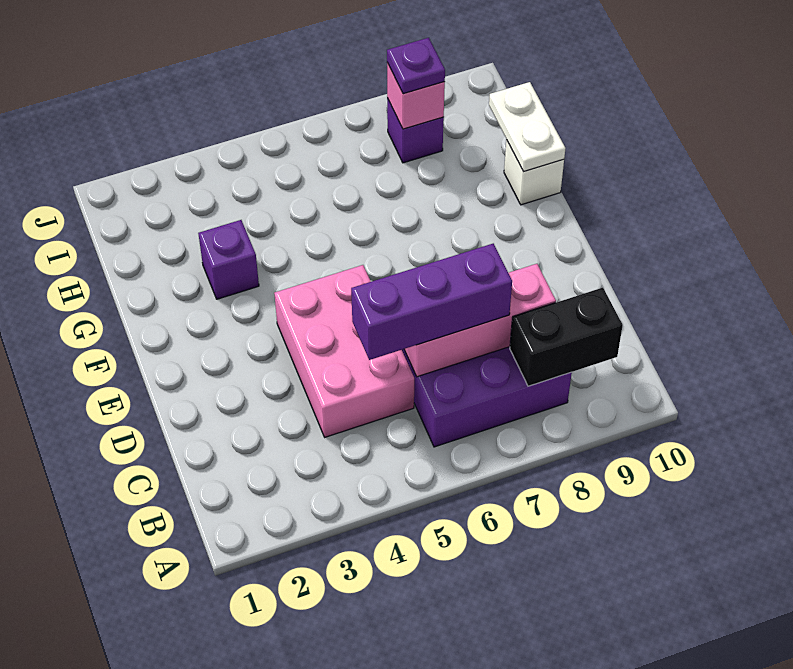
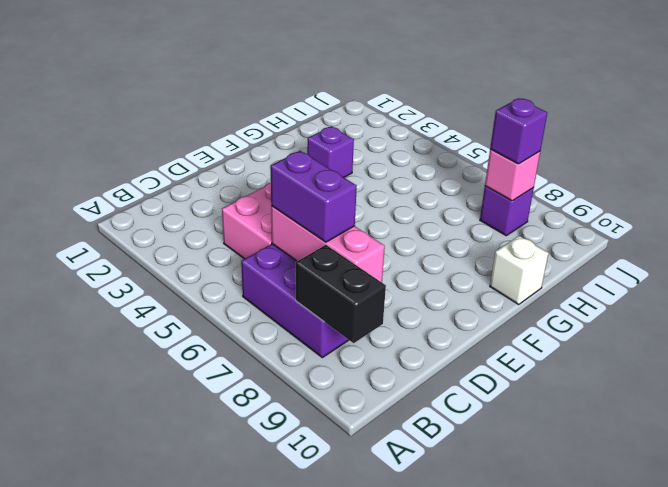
purple 1x3 brick [351,244,512,360] -> purple 1x2 brick [271,151,357,242]
white 1x2 plate [489,82,566,172] -> none
purple 1x1 plate [387,38,445,94] -> purple 1x1 brick [490,98,547,164]

